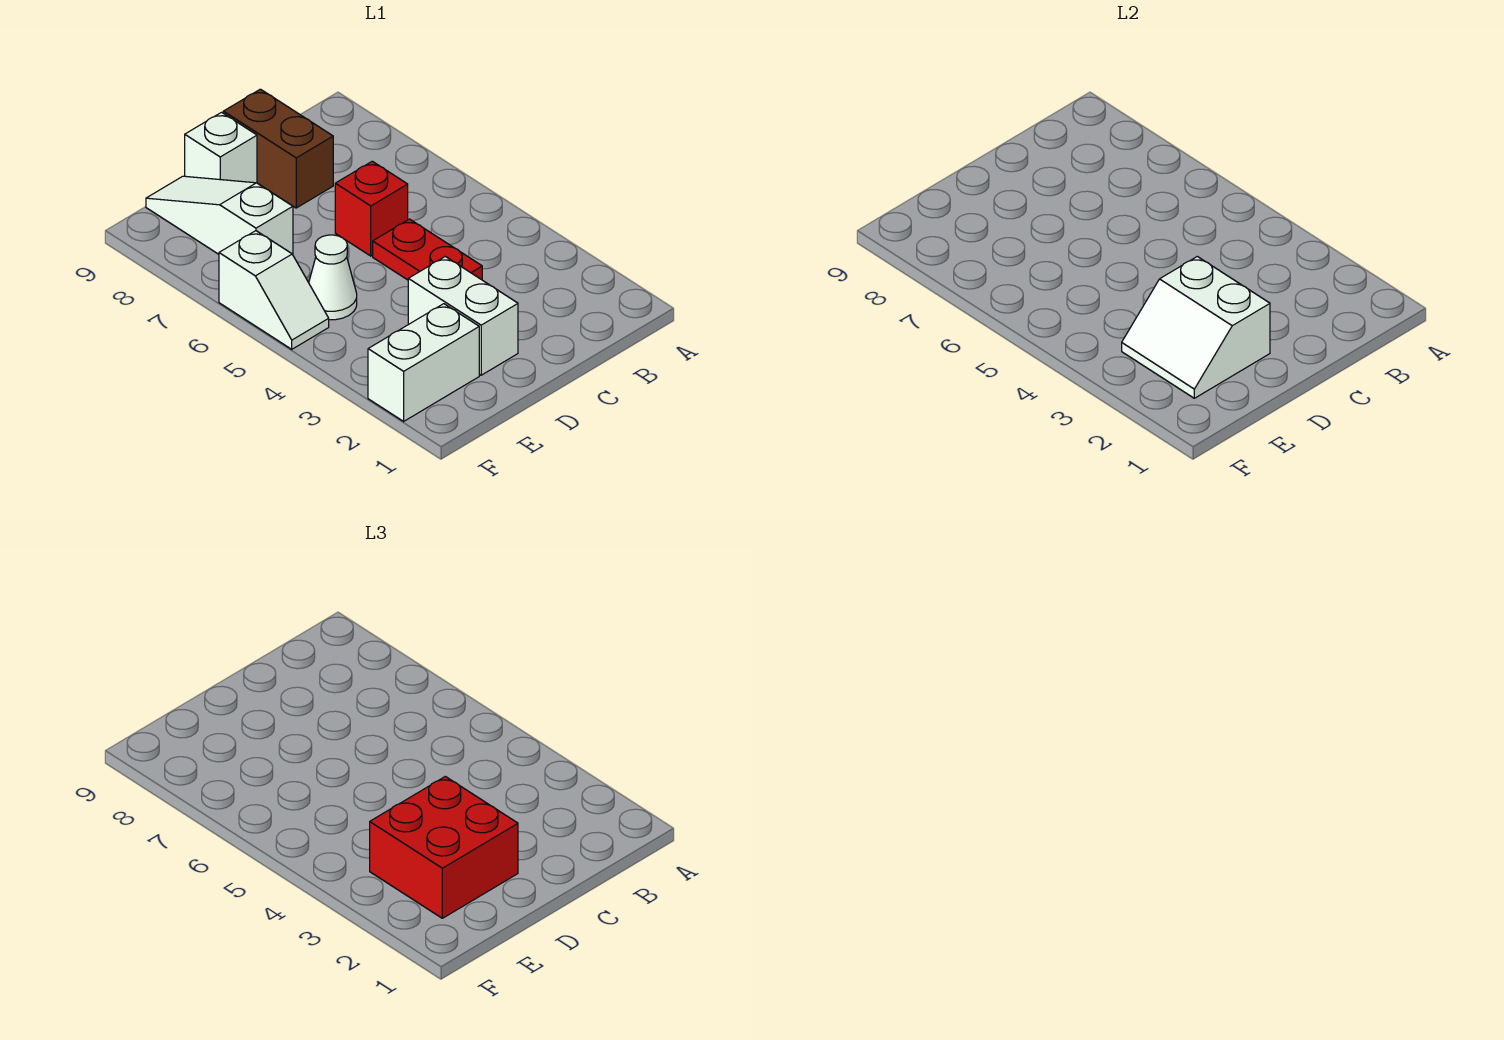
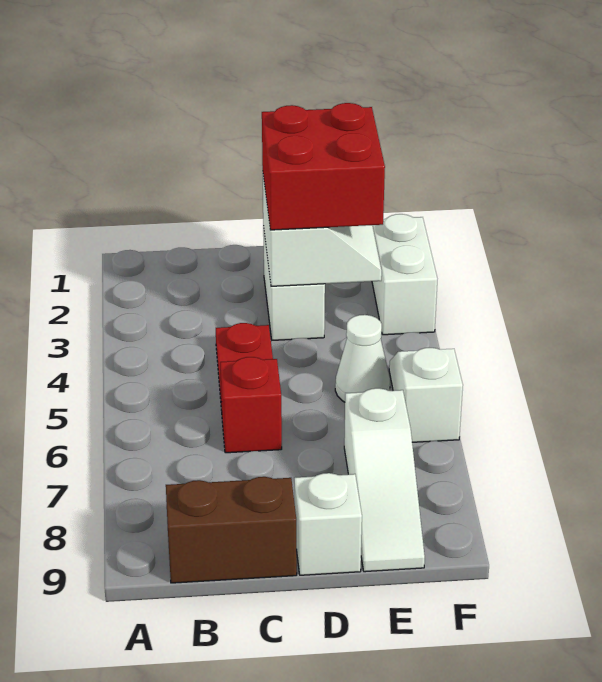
brown 1x2 brick [223,89,333,208] -> brown 1x2 brick turned to [166,477,297,583]
white 1x2 brick [368,304,479,421] -> white 1x2 brick turned to [372,214,437,335]

